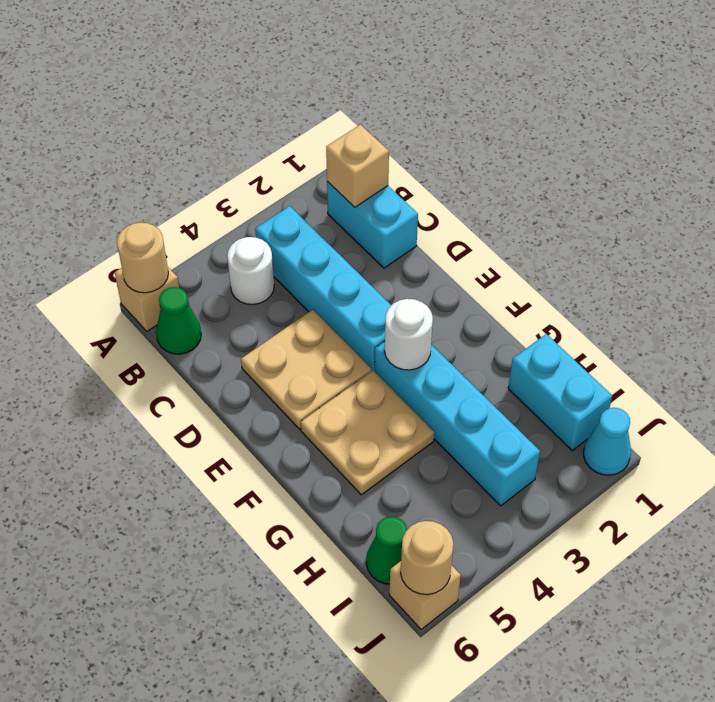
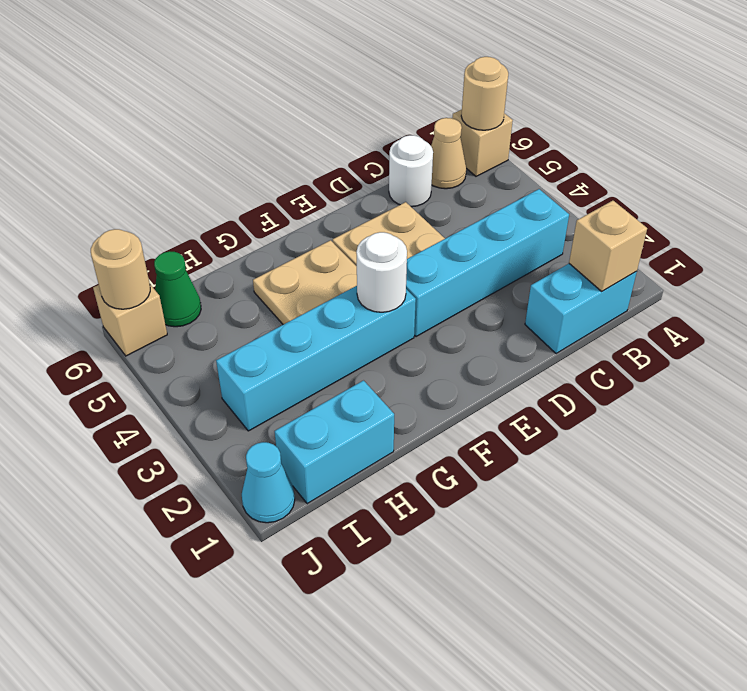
white 1x1 round brick [227,237,274,304] -> white 1x1 round brick moved to [389,135,433,207]
green 1x1 cone [156,287,201,354] -> tan 1x1 cone [431,118,466,189]

